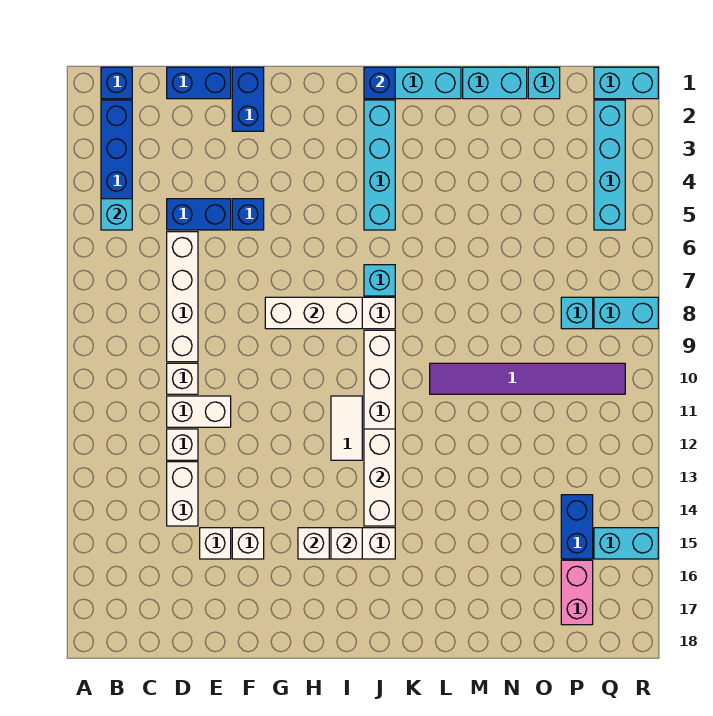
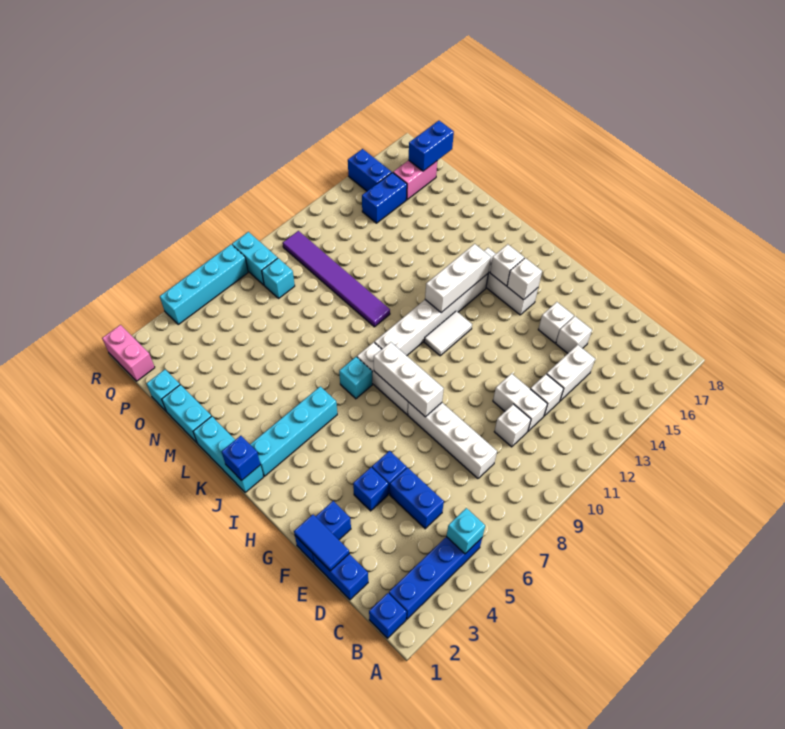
white 1x4 brick [167,232,198,362] -> white 1x4 brick turned to [408,402,497,478]
none -> blue 1x2 tile [294,515,349,571]
none -> blue 1x1 brick [353,467,388,511]
none -> blue 1x2 brick [408,121,454,171]
cyan 1x2 brick [594,67,658,99] -> pink 1x2 brick [102,325,155,381]
cyan 1x4 brick [594,100,625,230] -> cyan 1x4 brick moved to [160,245,248,324]
cyan 1x2 brick [594,528,658,559] -> blue 1x2 brick [348,149,392,191]

